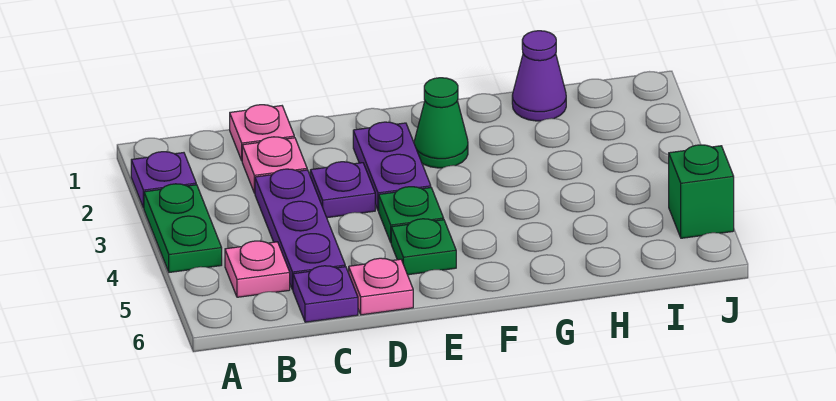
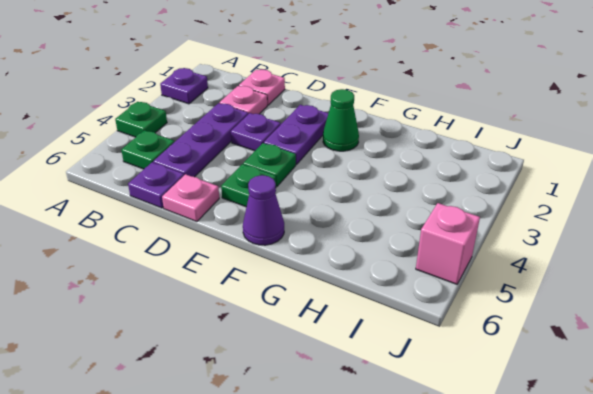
green 1x2 plate [144,184,222,272] -> green 1x1 plate [115,102,167,137]
pink 1x1 plate [225,241,290,297] -> green 1x1 plate [121,130,174,169]
purple 1x1 cone [512,31,566,121] -> purple 1x1 cone moved to [243,175,284,245]
green 1x1 brick [669,145,734,238] -> pink 1x1 brick [416,203,480,284]

